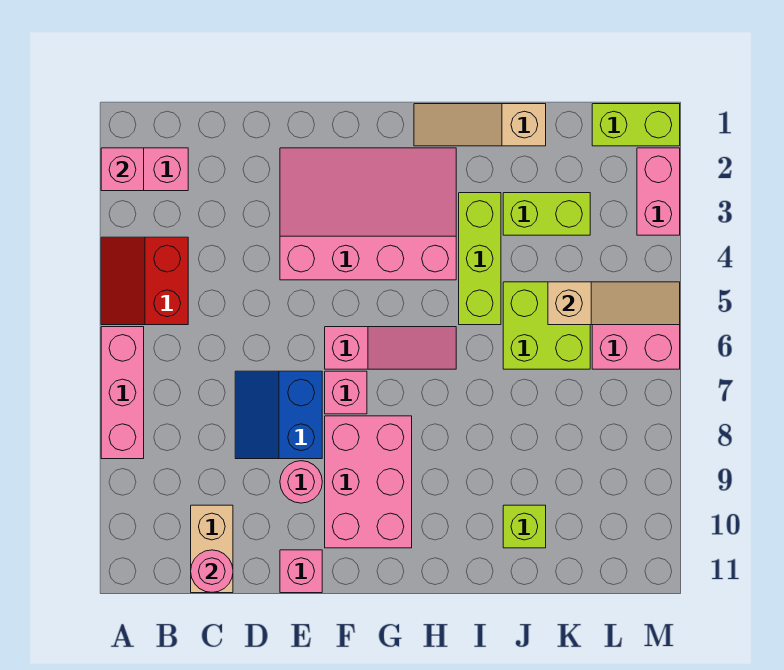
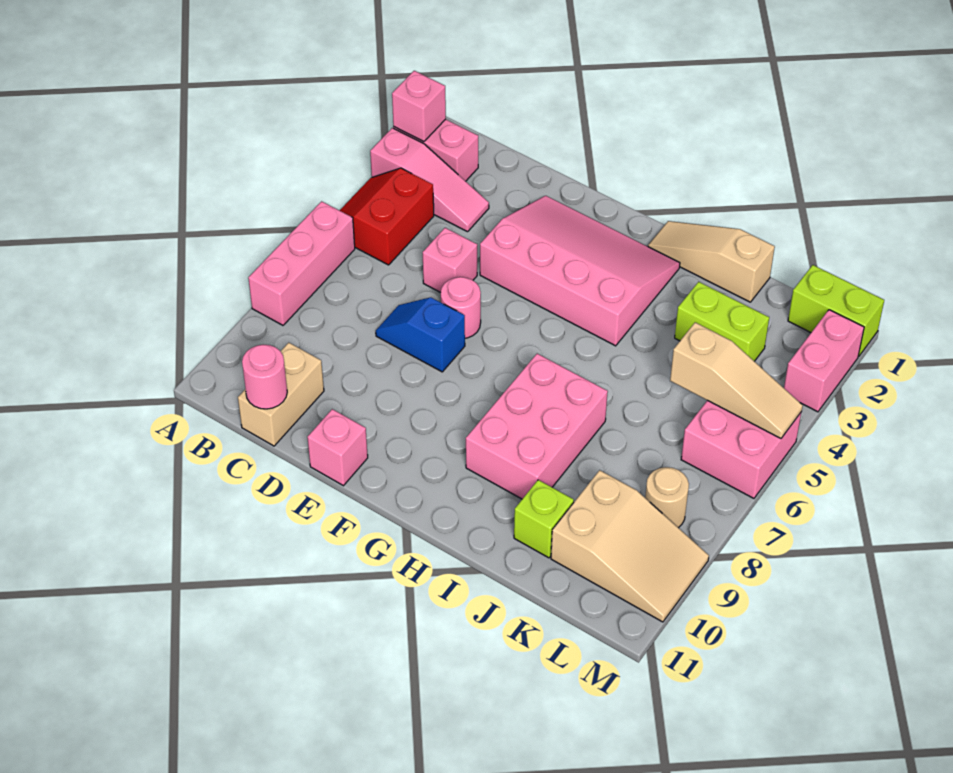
blue 2x2 slope [235,371,322,459] -> blue 1x2 slope [376,297,465,372]
pink 1x1 round brick [280,461,322,503] -> pink 1x1 round brick moved to [441,277,481,338]
pink 1x3 slope [325,327,456,369] -> pink 1x3 slope moved to [370,128,489,232]
pink 1x1 brick [325,371,367,414] -> pink 1x1 brick moved to [423,228,477,293]
pink 2x3 brick [325,416,412,548] -> pink 2x3 brick moved to [466,354,608,499]
lime 1x3 brick [459,193,501,325] -> none
lime 2x2 brick [503,282,590,369] -> none
none -> tan 2x3 slope [551,470,709,622]
none -> tan 1x1 round brick [645,467,689,528]

